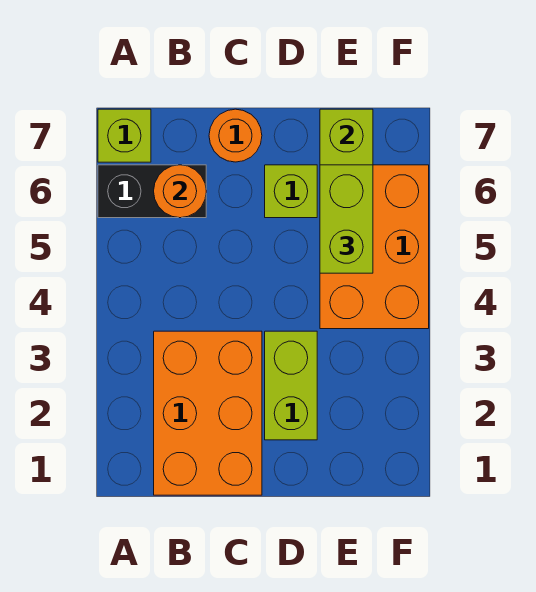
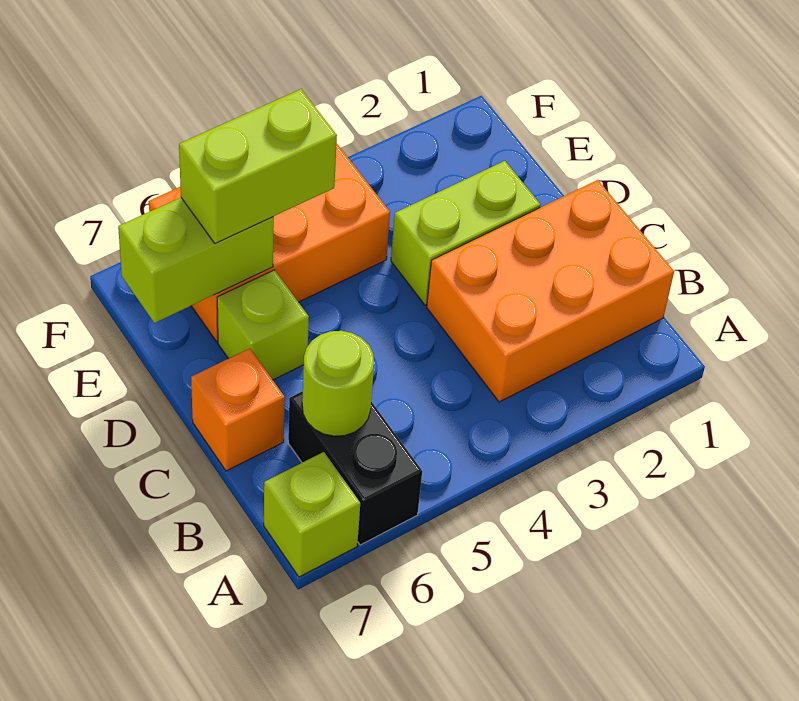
orange 1x1 round brick [154,165,206,218] -> lime 1x1 round brick [302,331,374,436]
orange 1x1 round brick [209,109,262,162] -> orange 1x1 brick [191,348,285,471]

